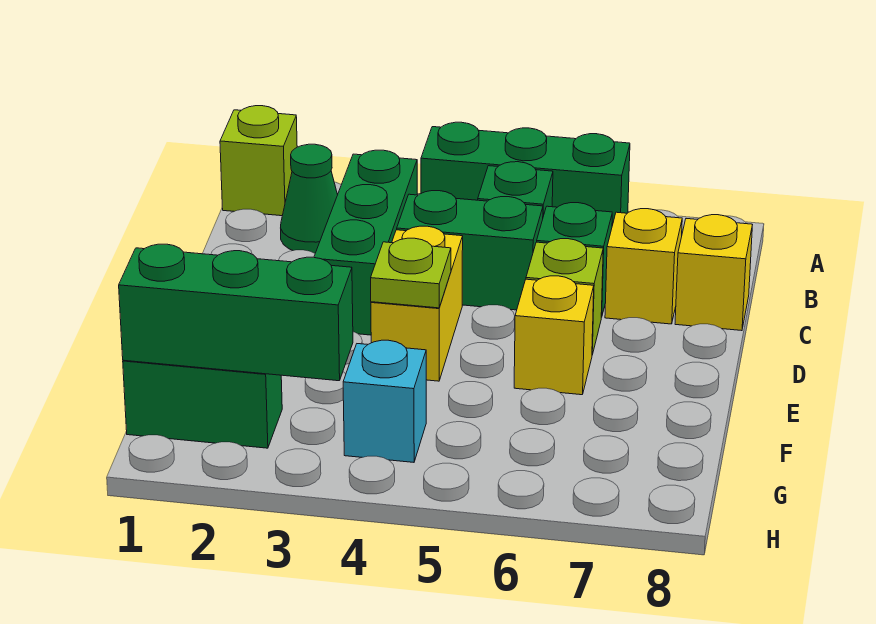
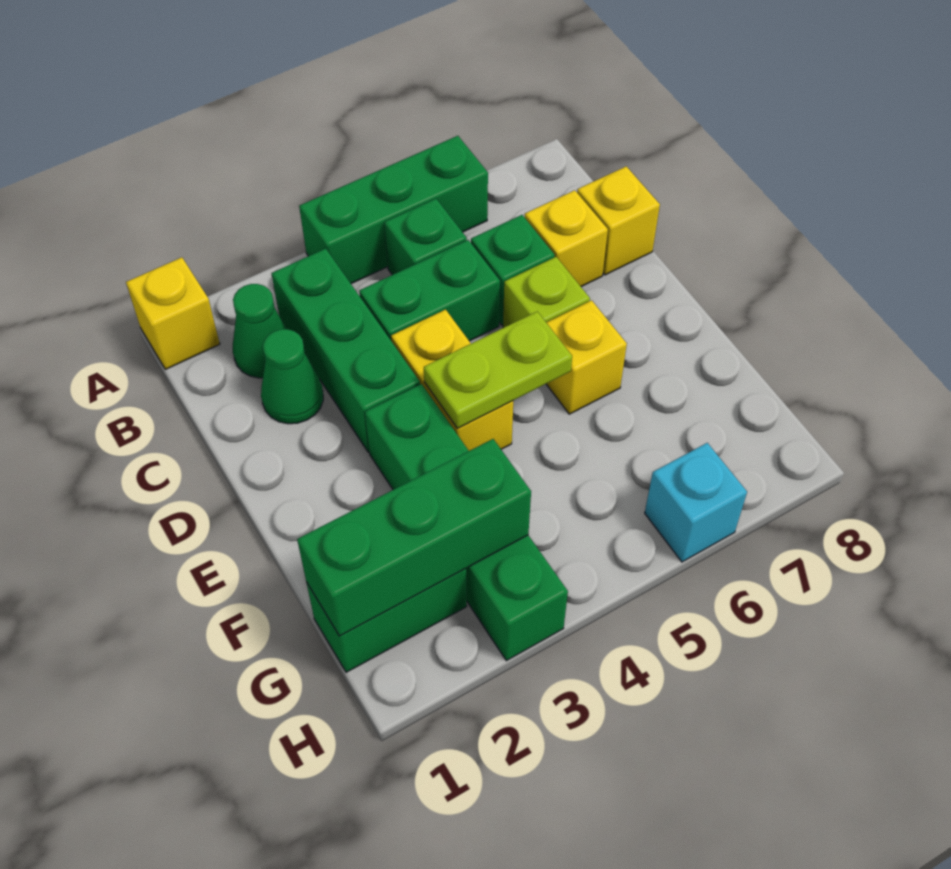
lime 1x1 brick [220,106,297,216] -> yellow 1x1 brick [126,257,220,369]
none -> green 1x1 cone [261,329,323,424]
none -> green 1x4 brick [365,384,568,661]
lime 1x1 plate [371,238,451,308] -> lime 1x2 plate [424,312,572,428]
cyan 1x1 brick [343,340,426,462] -> cyan 1x1 brick moved to [645,443,747,562]

